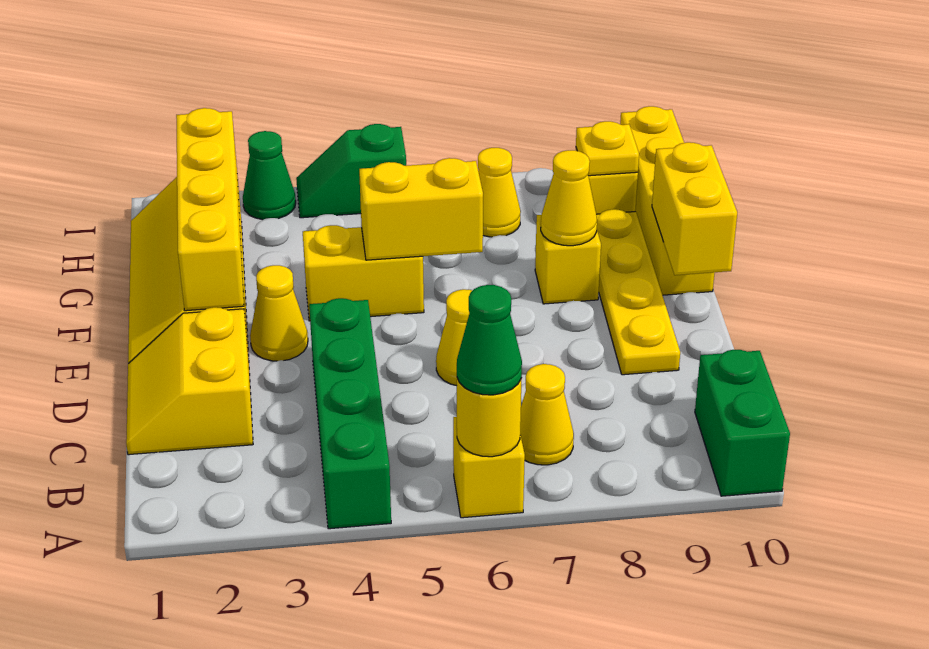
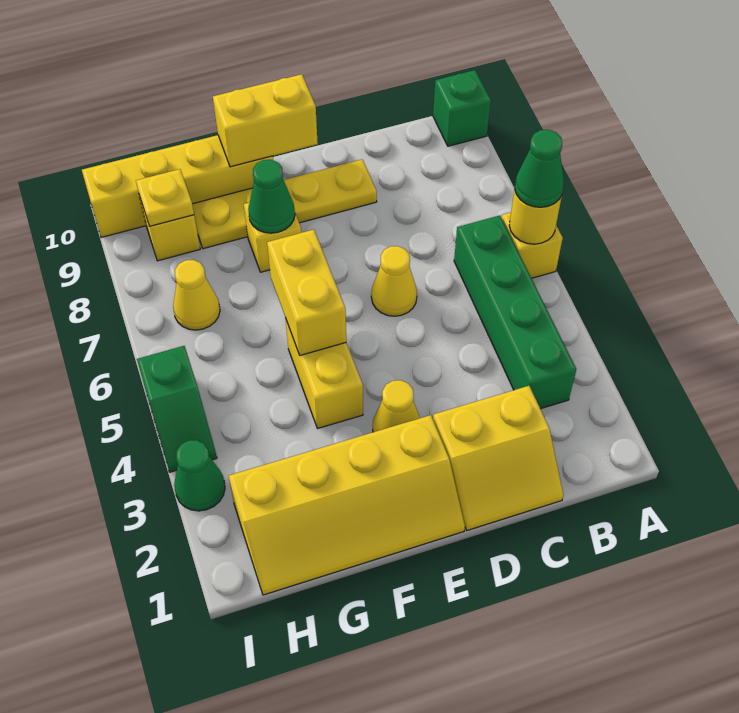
green 1x4 brick [309,298,391,529] -> green 1x4 brick turned to [454,215,576,409]
green 1x2 brick [695,350,790,496] -> green 1x1 brick [433,70,491,146]
yellow 1x1 cone [520,364,574,465] -> none
yellow 1x4 brick [176,108,244,311] -> none
yellow 1x1 cone [541,150,597,246] -> green 1x1 cone [248,160,295,233]

